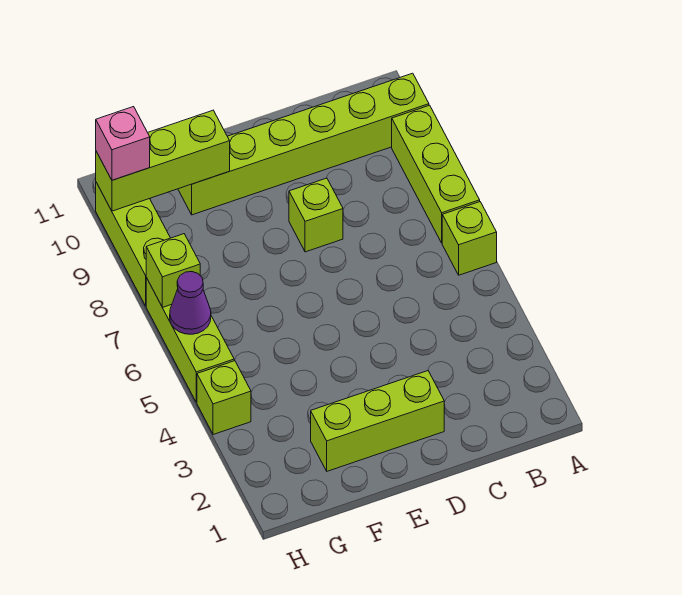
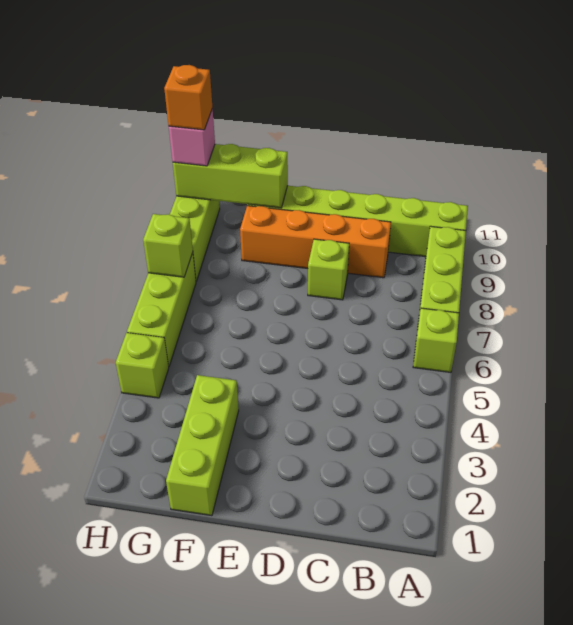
none -> orange 1x4 brick [240,206,391,278]
lime 1x3 brick [311,371,444,471] -> lime 1x3 brick turned to [166,375,239,516]
purple 1x1 cone [170,272,211,334] -> none
none -> orange 1x1 brick [164,65,212,130]

